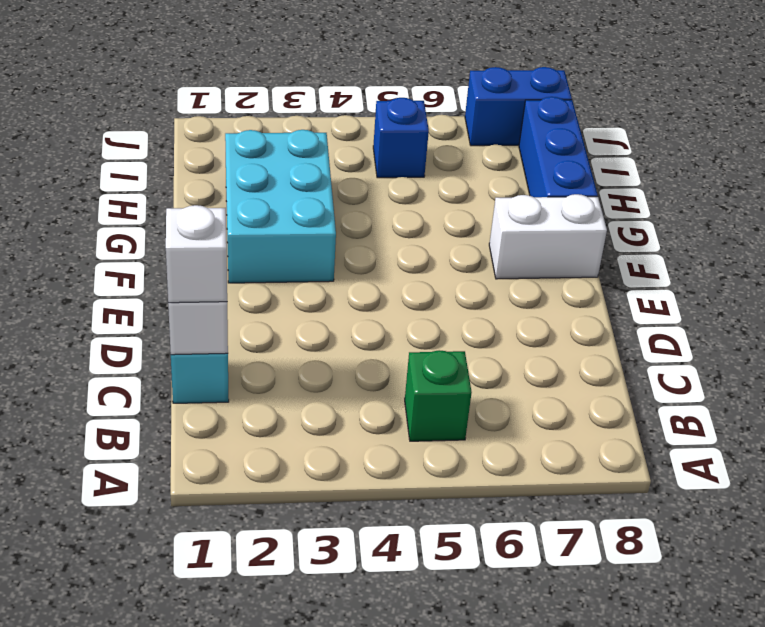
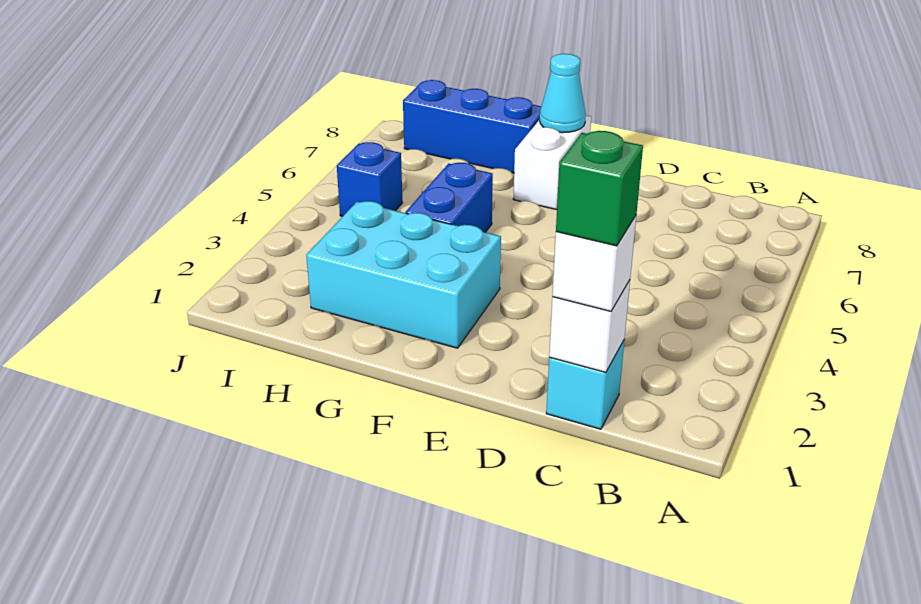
green 1x1 brick [405,350,472,441] -> green 1x1 brick moved to [556,131,643,246]
none -> cyan 1x1 cone [540,54,586,133]
blue 1x2 brick [465,67,572,146] -> blue 1x2 brick moved to [406,163,493,232]

